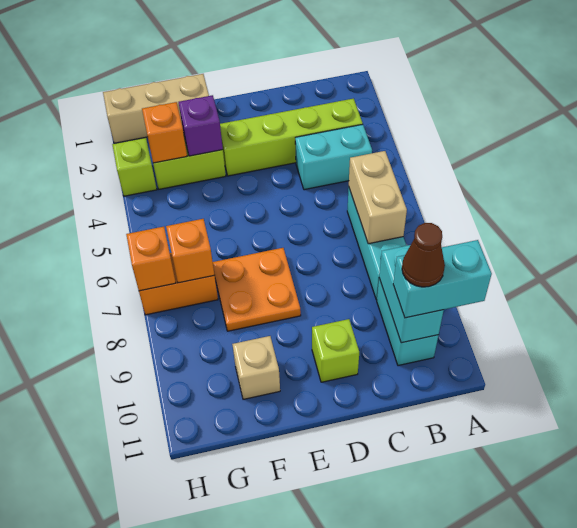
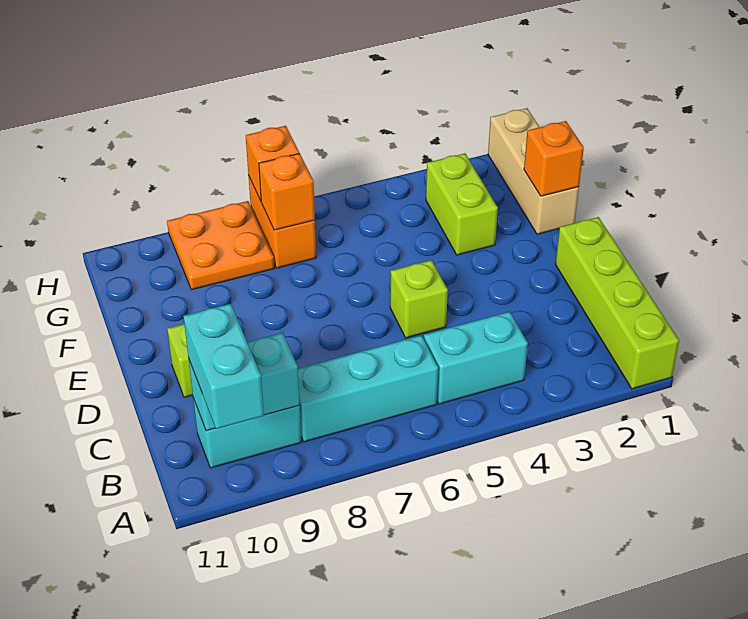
lime 1x4 brick [220,99,363,176] -> lime 1x4 brick moved to [556,217,679,389]
cyan 1x2 brick [295,124,372,190] -> cyan 1x2 brick turned to [424,312,528,404]
tan 1x2 brick [349,151,407,244] -> none
brown 1x1 cone [402,223,445,287] -> none
orange 2x2 plate [213,248,301,331] -> orange 2x2 plate moved to [167,201,274,290]
purple 1x1 brick [179,95,223,156] -> none
tan 1x1 brick [232,336,280,399] -> none
orange 1x1 brick [142,102,187,163] -> orange 1x1 brick moved to [524,121,584,196]
lime 1x1 brick [112,138,157,196] -> lime 1x1 brick moved to [390,260,448,338]

